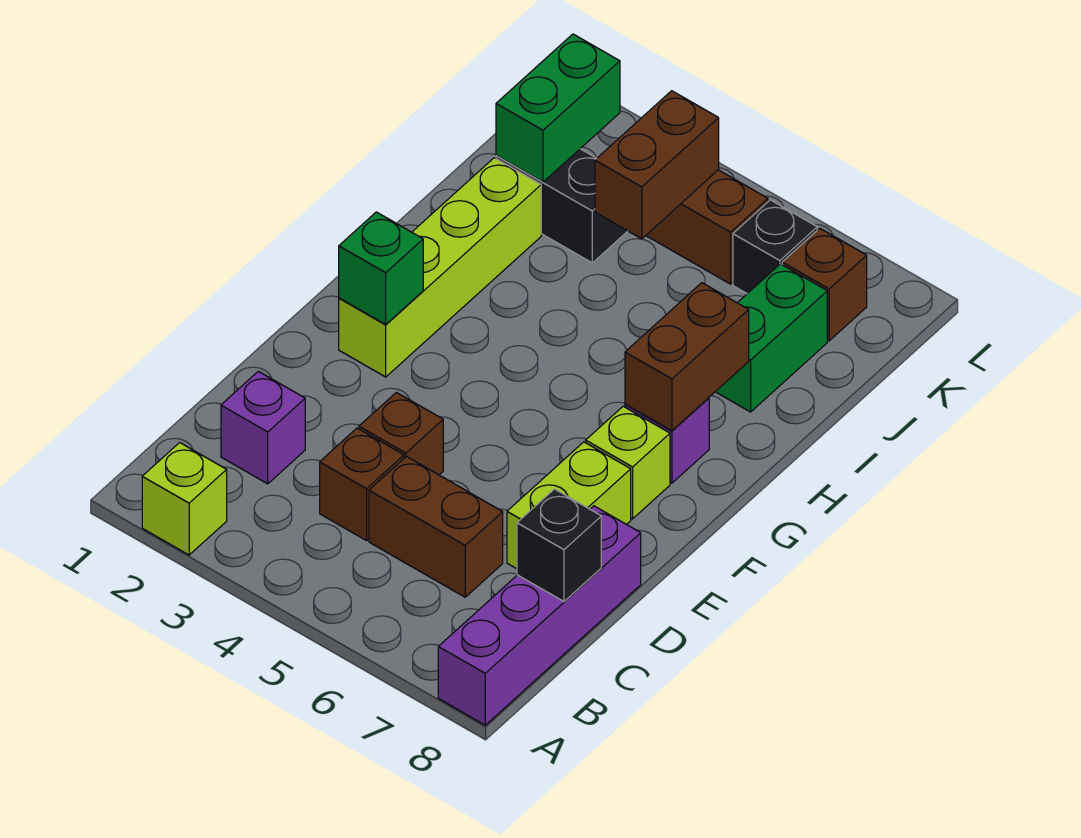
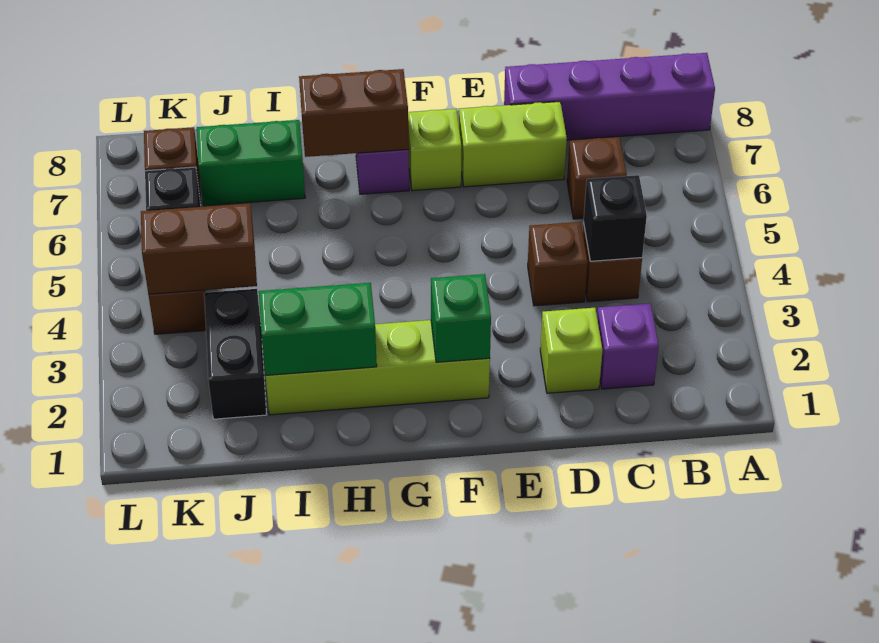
lime 1x1 brick [142,443,227,555] -> lime 1x1 brick moved to [540,308,603,393]
brown 1x2 brick [369,456,503,597] -> brown 1x1 brick [567,137,627,219]
black 1x1 brick [517,489,601,601] -> black 1x1 brick moved to [584,175,647,261]
green 1x2 brick [496,34,620,182] -> green 1x2 brick moved to [259,283,377,375]

